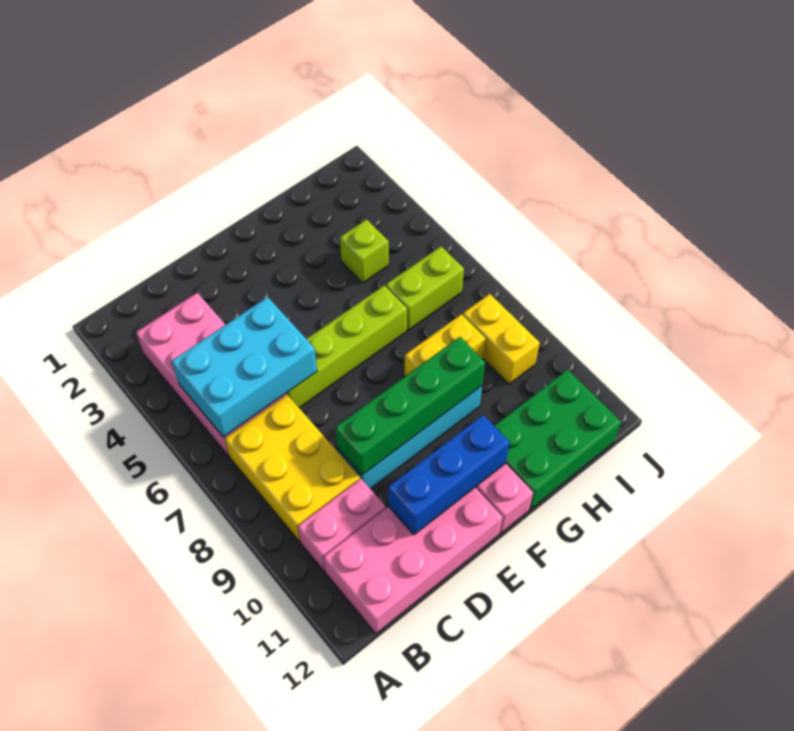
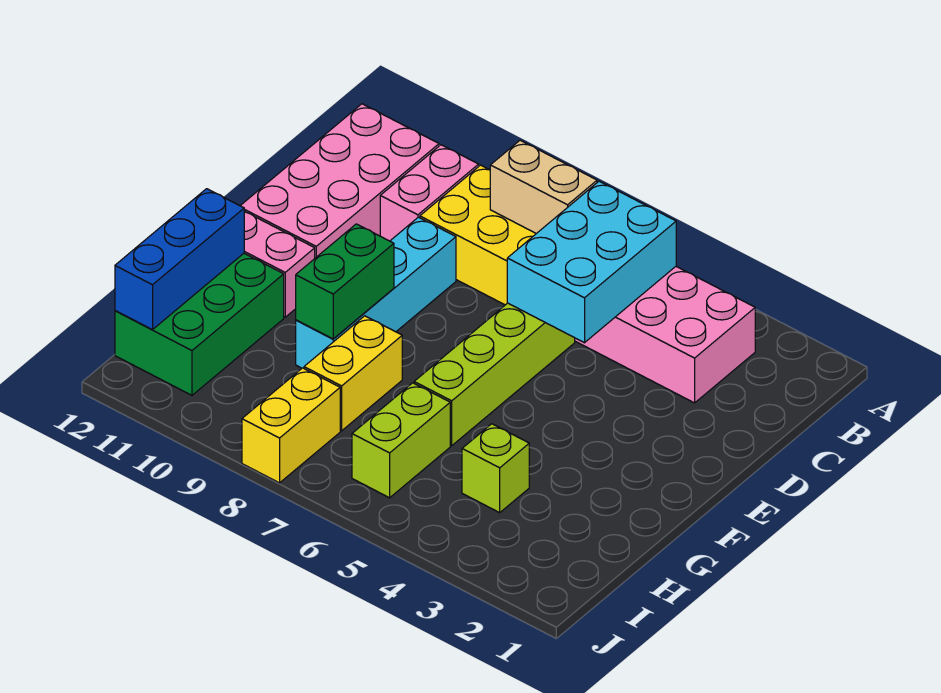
none -> tan 1x2 brick [490,140,597,234]
green 1x4 brick [335,337,485,476] -> green 1x2 brick [296,224,394,339]
blue 1x3 brick [388,415,510,535] -> blue 1x3 brick moved to [115,189,244,330]
yellow 1x2 brick [463,294,540,384] -> yellow 1x2 brick turned to [242,368,340,483]

